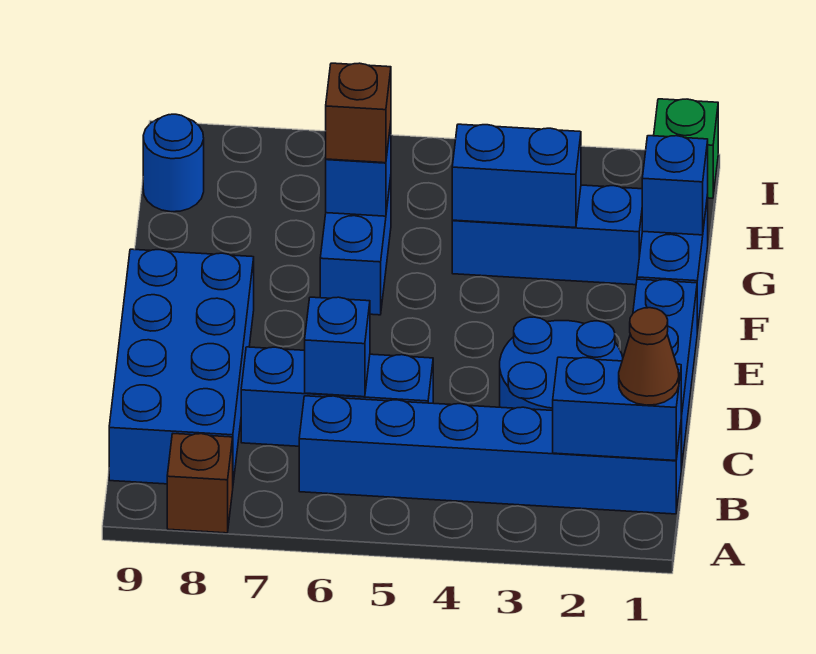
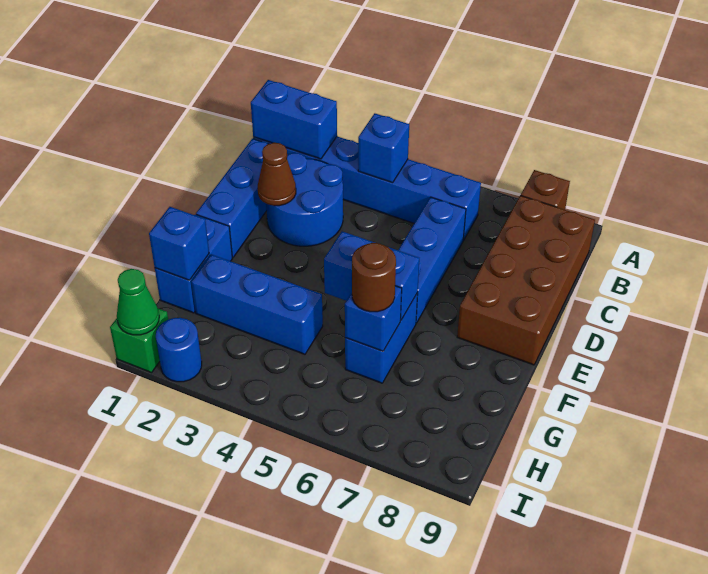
brown 1x1 cone [619,308,679,405] -> brown 1x1 cone moved to [258,143,296,206]
blue 2x4 brick [109,249,254,484] -> brown 2x4 brick [457,195,595,365]
blue 1x3 brick [241,347,433,446] -> blue 1x3 brick turned to [398,197,466,323]
blue 1x1 brick [305,297,370,397] -> blue 1x1 brick moved to [358,113,409,183]
blue 1x2 brick [452,124,581,228] -> blue 1x2 brick moved to [324,231,419,320]
brown 1x1 brick [326,63,391,163] -> brown 1x1 round brick [352,243,396,312]
blue 1x1 round brick [143,114,204,212] -> blue 1x1 round brick moved to [156,318,202,382]
none -> green 1x1 cone [117,269,159,335]

